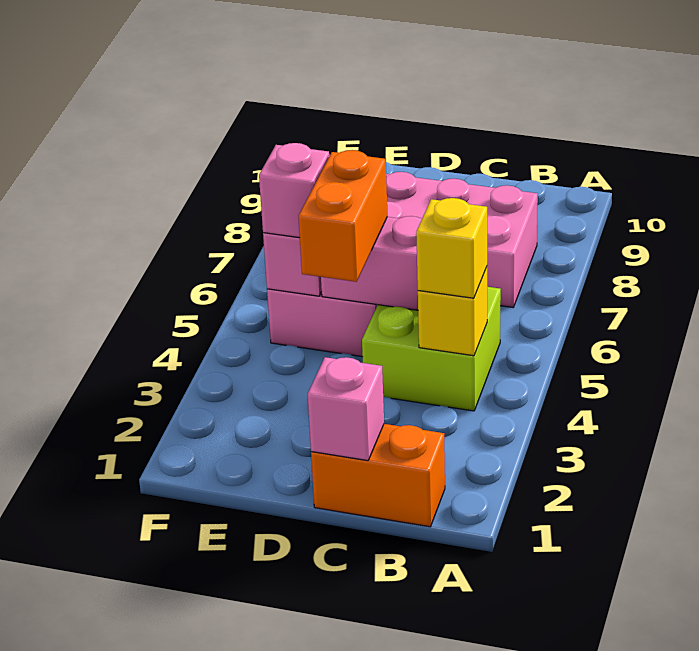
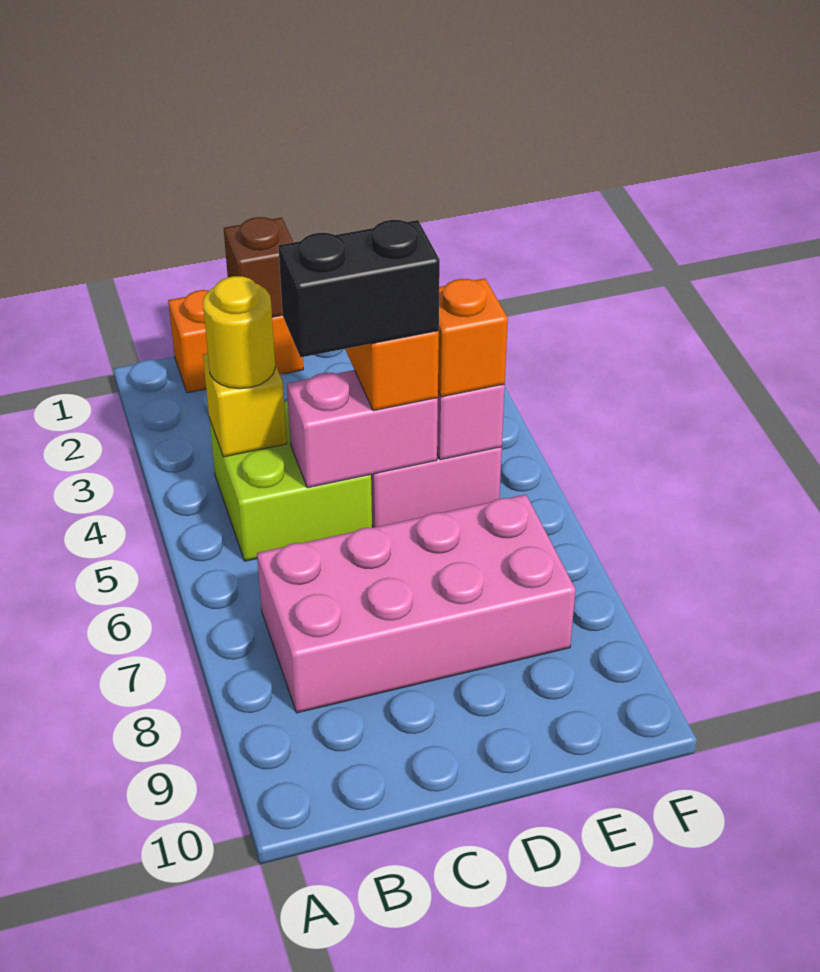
yellow 1x1 brick [416,198,487,298] -> yellow 1x1 round brick [203,276,275,389]
pink 1x1 brick [308,357,384,461] -> brown 1x1 brick [224,217,293,317]
none -> black 1x2 brick [278,220,440,357]
pink 1x1 brick [259,143,329,238] -> orange 1x1 brick [438,278,508,397]

